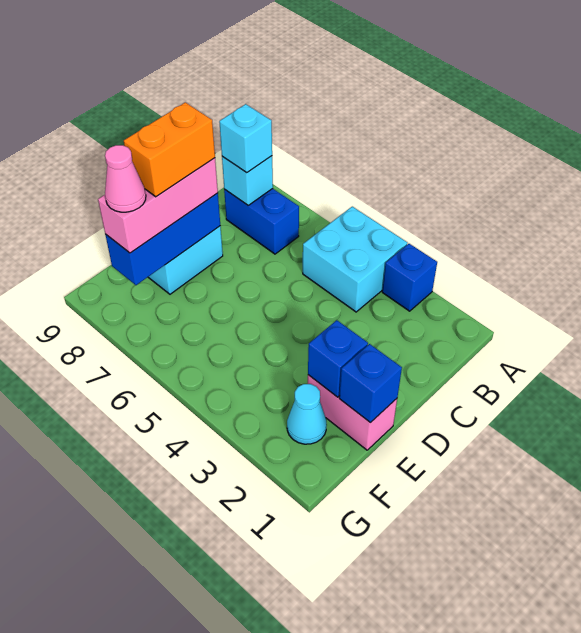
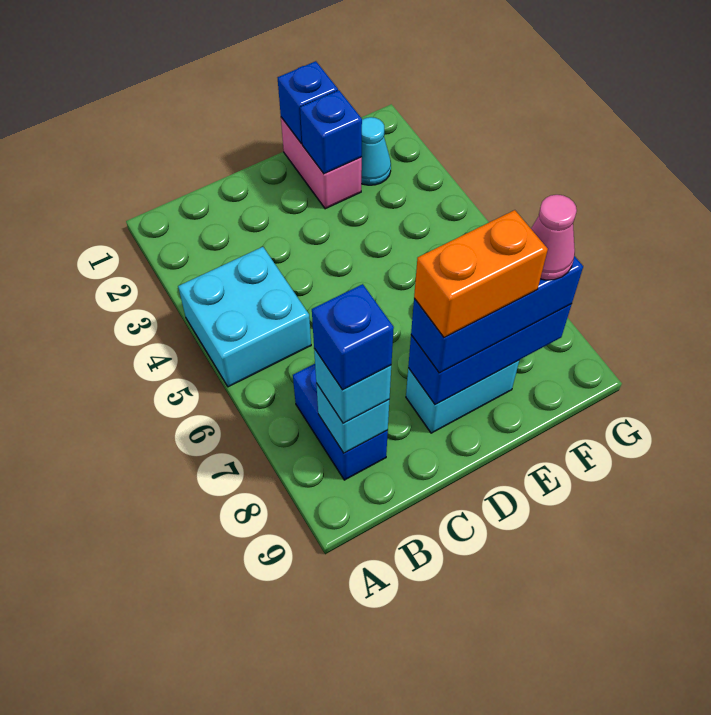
blue 1x1 brick [382,244,437,311] -> blue 1x1 brick moved to [312,284,394,390]
pink 1x3 brick [98,158,218,253] -> blue 1x3 brick [411,256,583,373]

